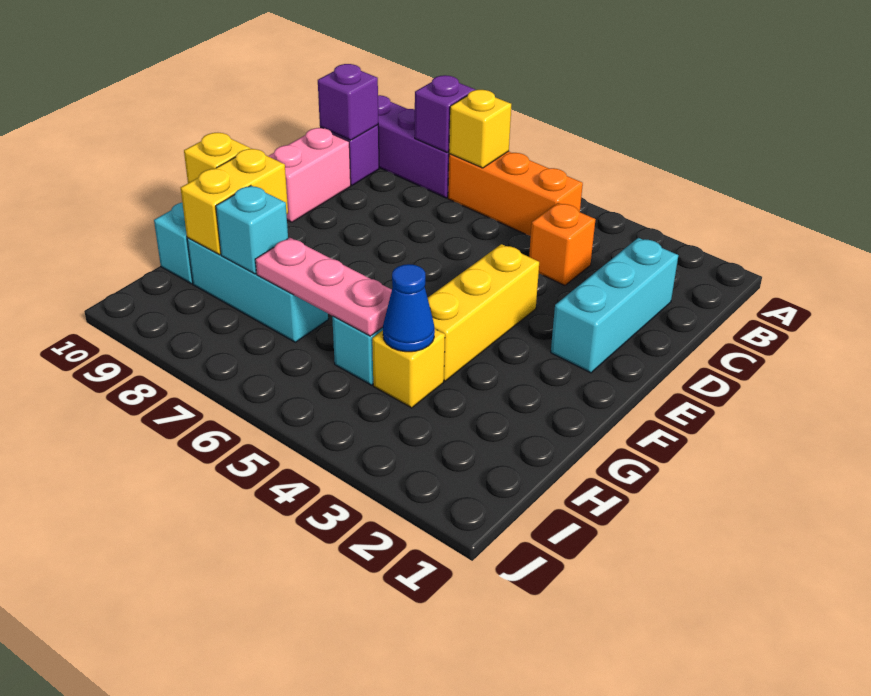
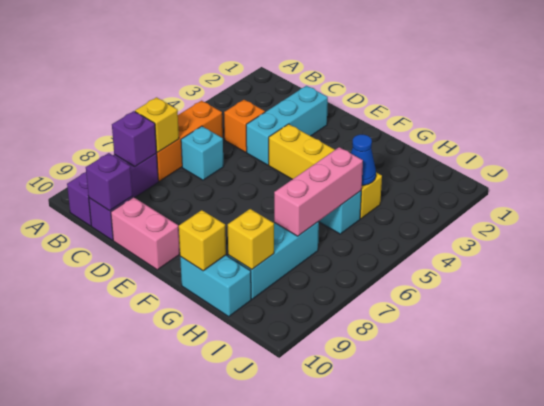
cyan 1x3 brick [551,238,678,373] -> cyan 1x3 brick turned to [246,86,328,165]
yellow 1x2 brick [181,149,288,255] -> yellow 1x1 brick [228,209,274,269]
pink 1x3 plate [255,238,392,336] -> pink 1x3 brick [274,147,363,236]
cyan 1x1 brick [216,186,288,274] -> cyan 1x1 brick moved to [181,126,224,180]

